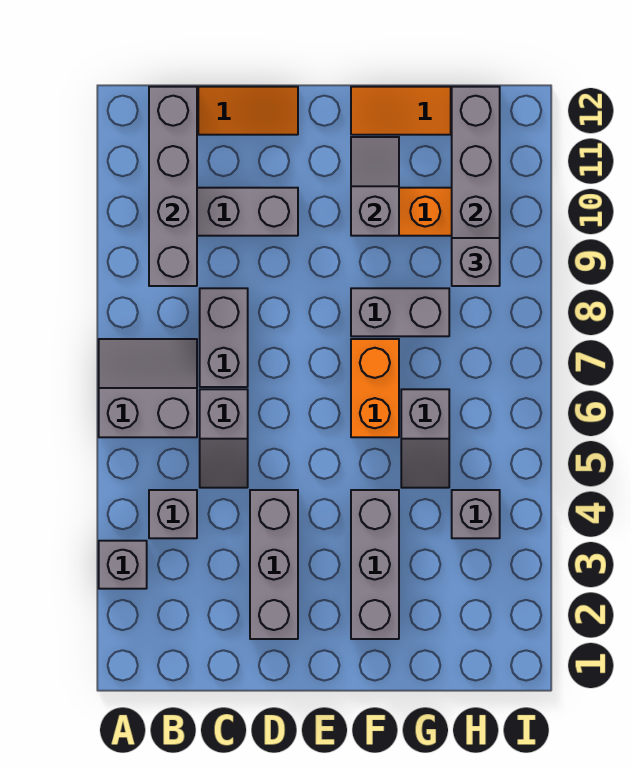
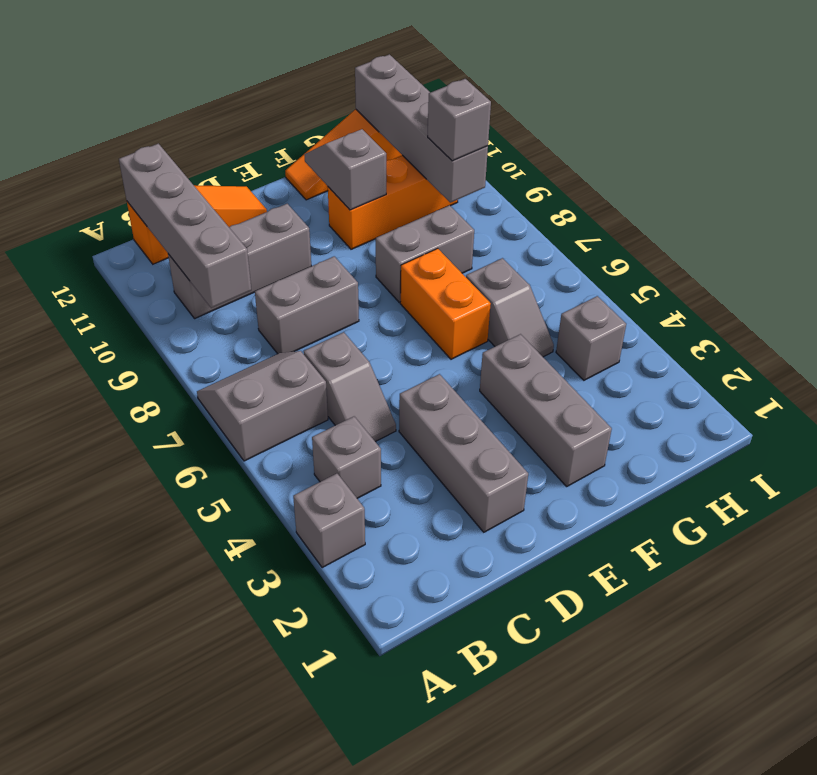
grey 1x2 brick [200,288,248,387] -> grey 1x2 brick turned to [255,256,359,354]

